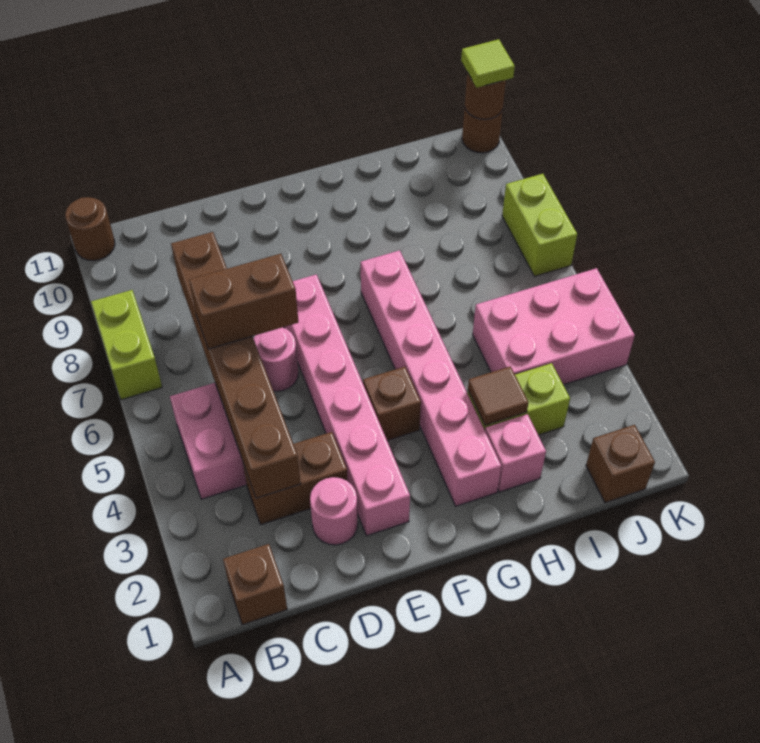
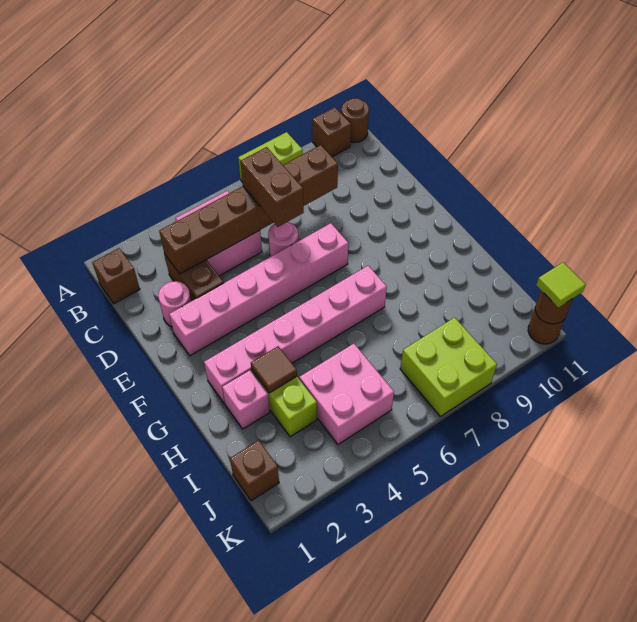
brown 1x1 brick [363,367,421,441] -> brown 1x1 brick moved to [312,107,351,157]
pink 2x3 brick [473,268,635,385] -> pink 2x2 brick [299,344,394,444]
lime 1x2 brick [502,174,577,276] -> lime 2x2 brick [400,317,497,417]

